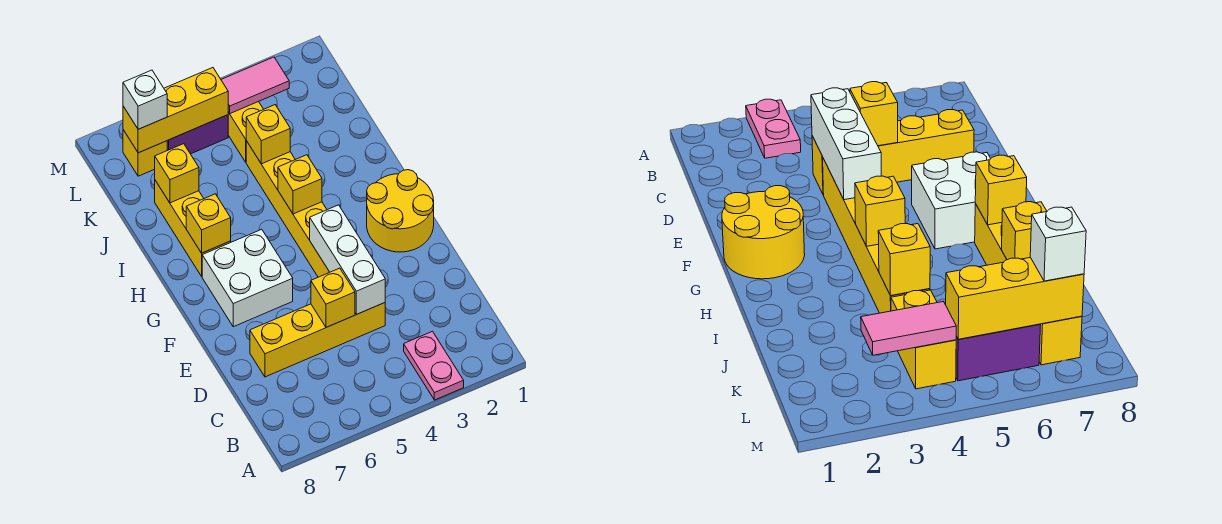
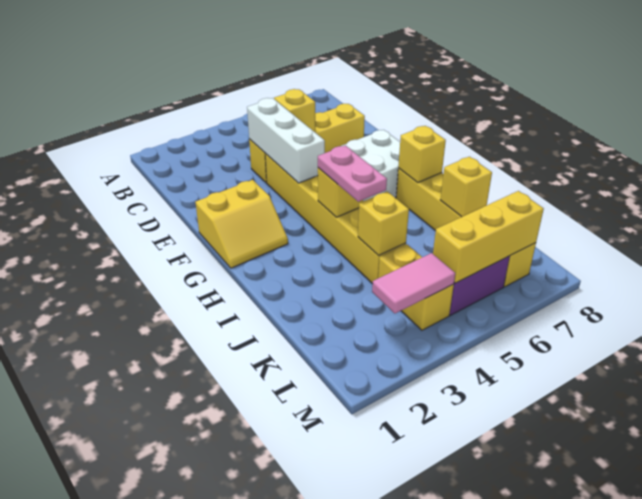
pink 1x2 plate [404,331,464,400] -> pink 1x2 plate moved to [318,145,387,202]
yellow 2x2 round brick [367,170,434,252] -> yellow 2x2 slope [195,180,288,268]
white 1x1 brick [123,70,167,129] -> none

